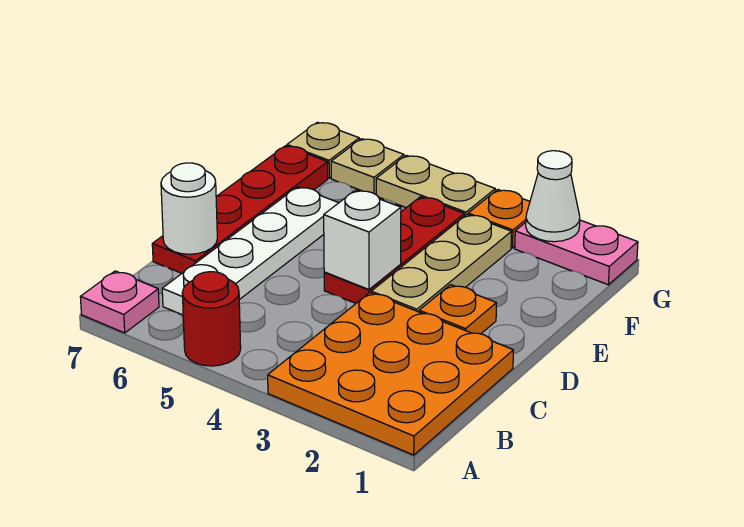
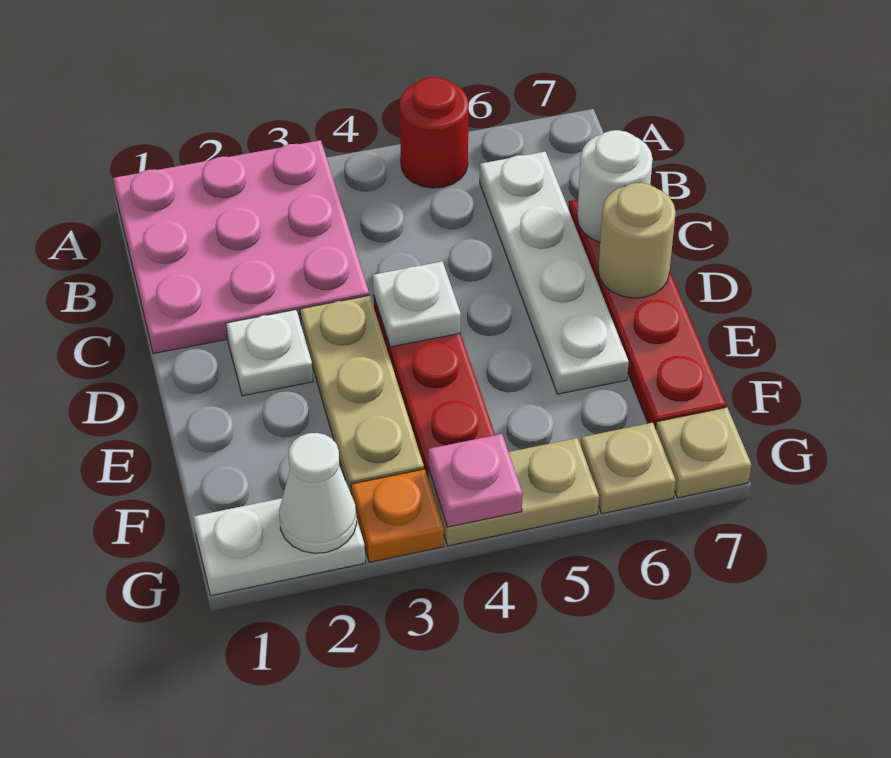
orange 3x3 plate [268,293,513,455] -> pink 3x3 plate [113,140,369,354]
pink 1x1 plate [80,271,159,333] -> pink 1x1 plate moved to [428,434,523,527]
orange 1x1 plate [419,285,497,334] -> white 1x1 plate [226,310,313,396]
white 1x1 brick [324,190,401,289] -> white 1x1 plate [373,261,461,347]
none -> tan 1x1 round brick [598,183,676,298]
pink 1x2 plate [515,220,638,285] -> white 1x2 plate [194,498,365,596]

